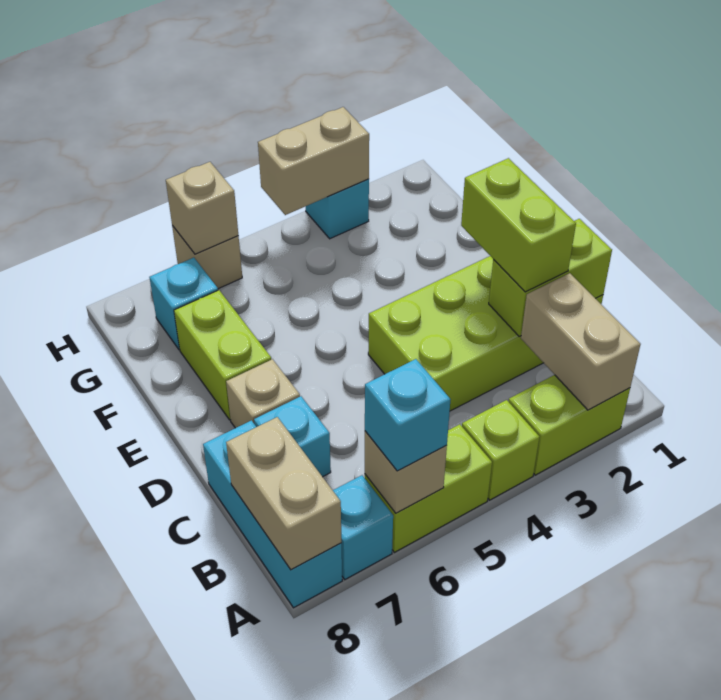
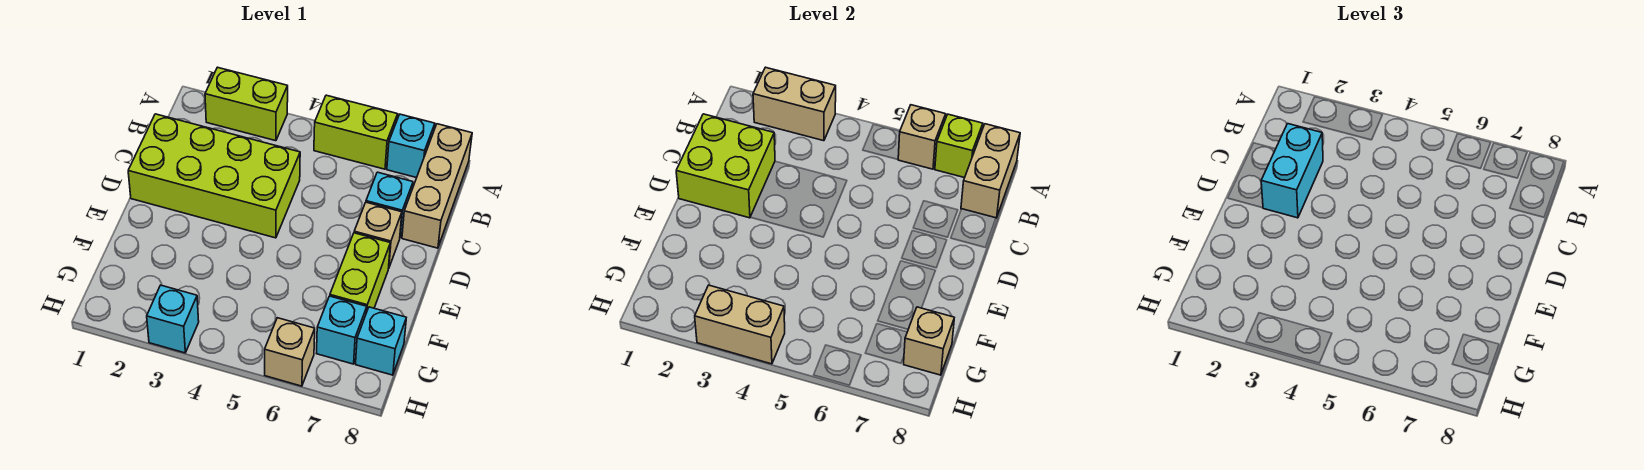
tan 1x2 brick [521,273,641,410] -> tan 1x2 brick turned to [753,67,836,141]
lime 1x1 brick [462,400,539,500] -> lime 1x1 brick moved to [935,114,983,178]
cyan 1x1 brick [365,359,451,471] -> cyan 1x1 brick moved to [356,307,406,375]
cyan 1x3 brick [203,420,342,608] -> tan 1x3 brick [402,124,472,248]
lime 1x2 brick [489,219,612,336] -> lime 2x2 brick [676,114,775,218]
lime 1x2 brick [461,158,576,292] -> cyan 1x2 brick [1261,124,1323,218]
tan 1x1 brick [166,162,238,254] -> tan 1x1 brick moved to [904,307,954,375]

